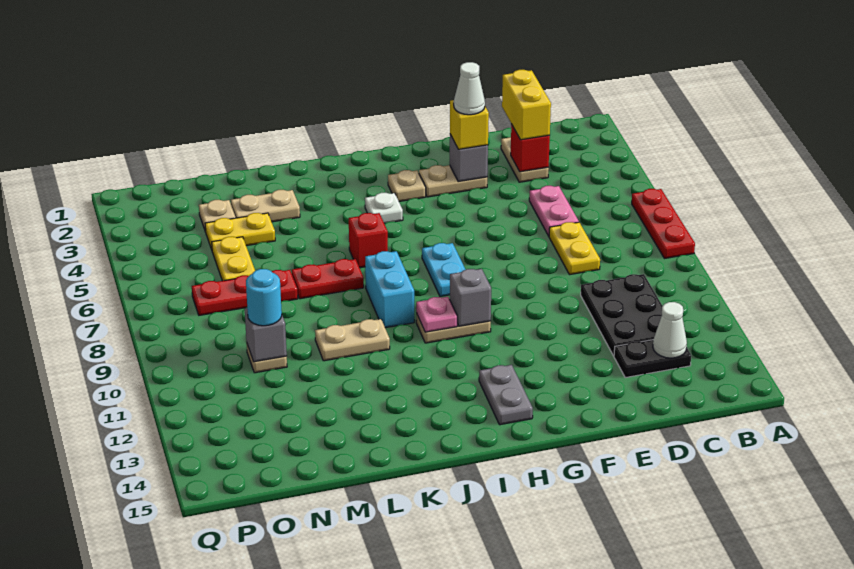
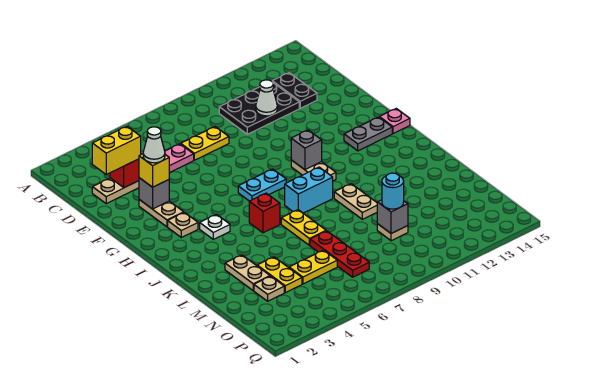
red 1x3 plate [632,189,695,259] -> none
white 1x1 cone [653,302,687,358] -> white 1x1 cone moved to [256,80,277,116]
pink 1x1 plate [416,297,457,332] -> pink 1x1 plate moved to [379,109,410,134]
red 1x2 plate [292,259,364,299] -> yellow 1x2 plate [281,210,326,245]

